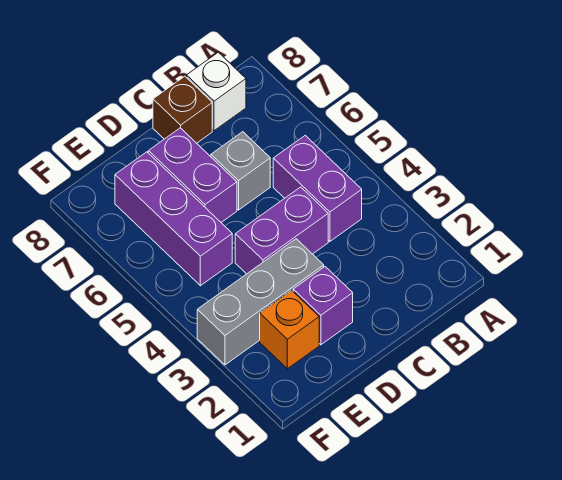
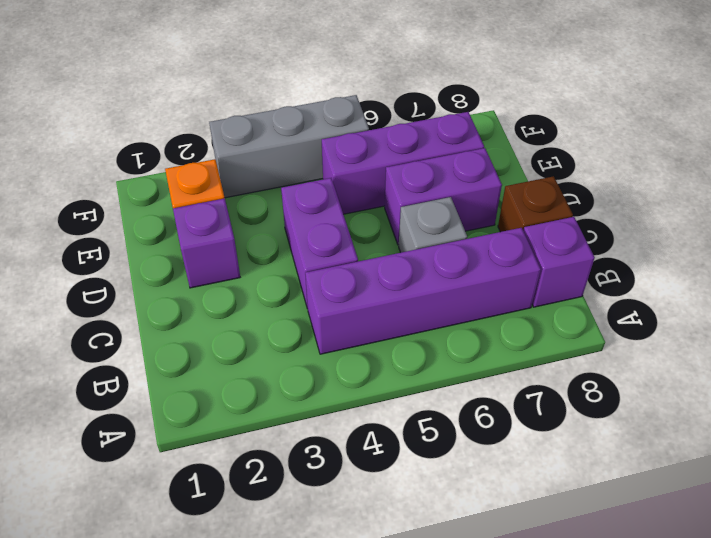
purple 1x2 brick [273,135,362,241] -> purple 1x4 brick [305,228,541,354]
white 1x1 brick [187,52,246,131] -> purple 1x1 brick [523,217,595,307]
grey 1x3 brick [197,239,324,365] -> grey 1x3 brick turned to [209,95,369,198]

